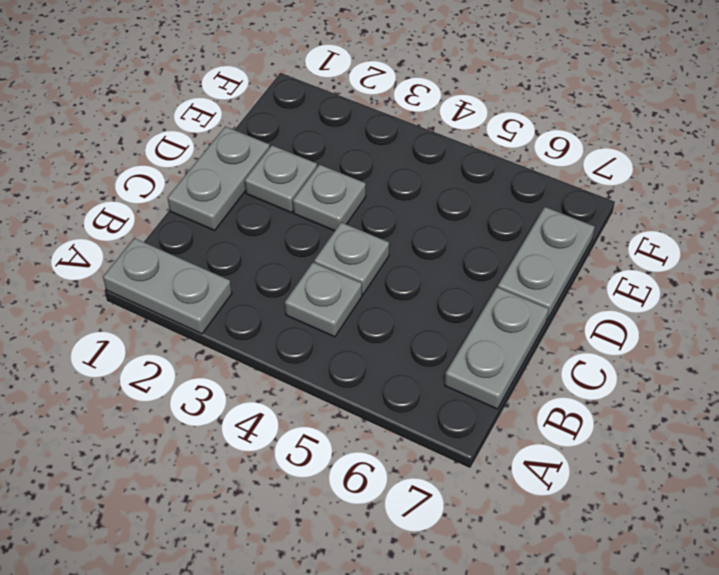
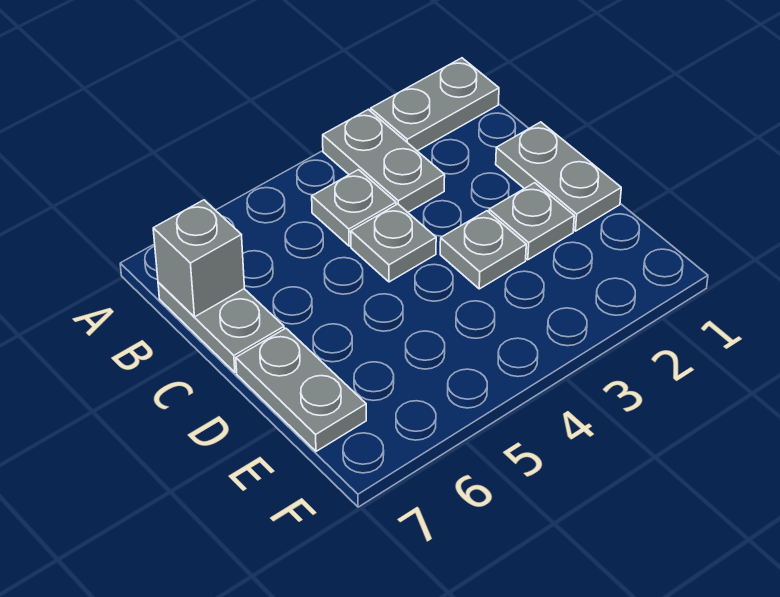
none -> grey 1x2 plate [323,109,445,212]
none -> grey 1x1 brick [153,200,244,317]

